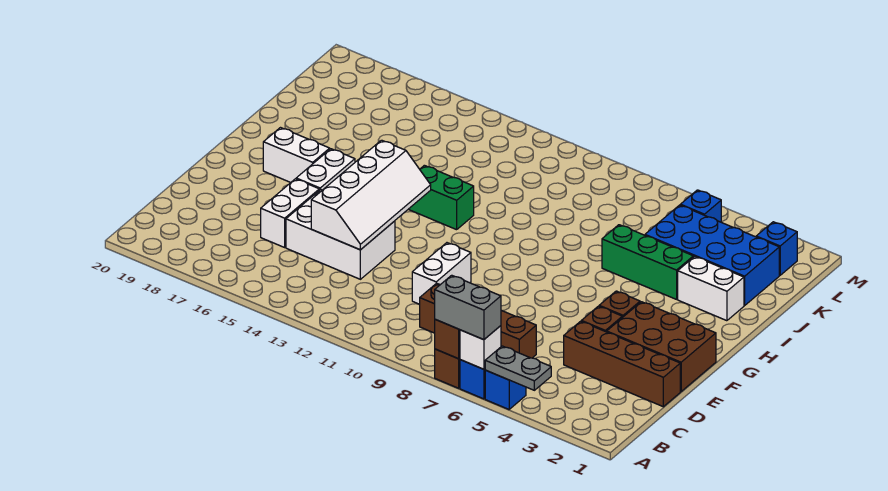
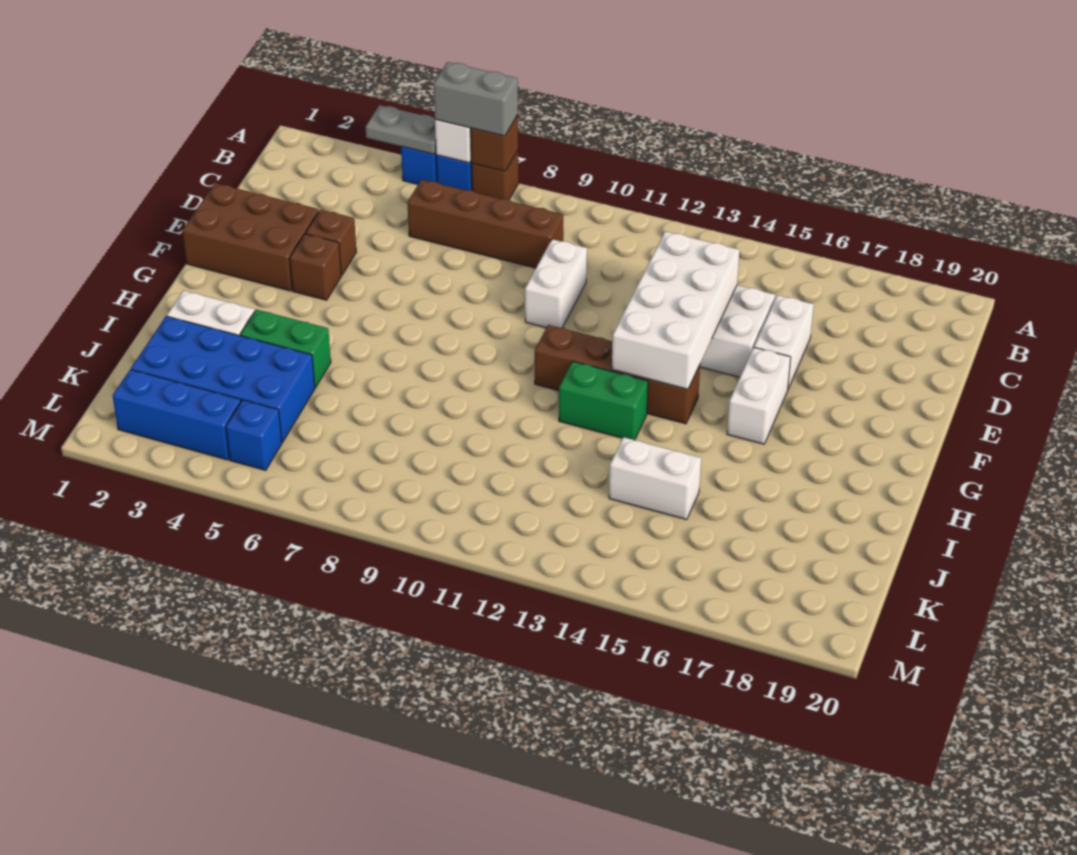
brown 1x4 brick [564,321,680,407] -> brown 1x4 brick moved to [535,325,700,424]
white 2x4 slope [311,140,431,250] -> white 2x4 brick [612,231,740,389]
white 1x2 brick [263,128,330,183] -> white 1x2 brick moved to [609,437,701,520]
green 1x3 brick [602,225,693,299] -> green 1x2 brick [240,309,331,388]
blue 1x1 brick [756,222,797,275] -> blue 1x3 brick [113,369,241,460]

